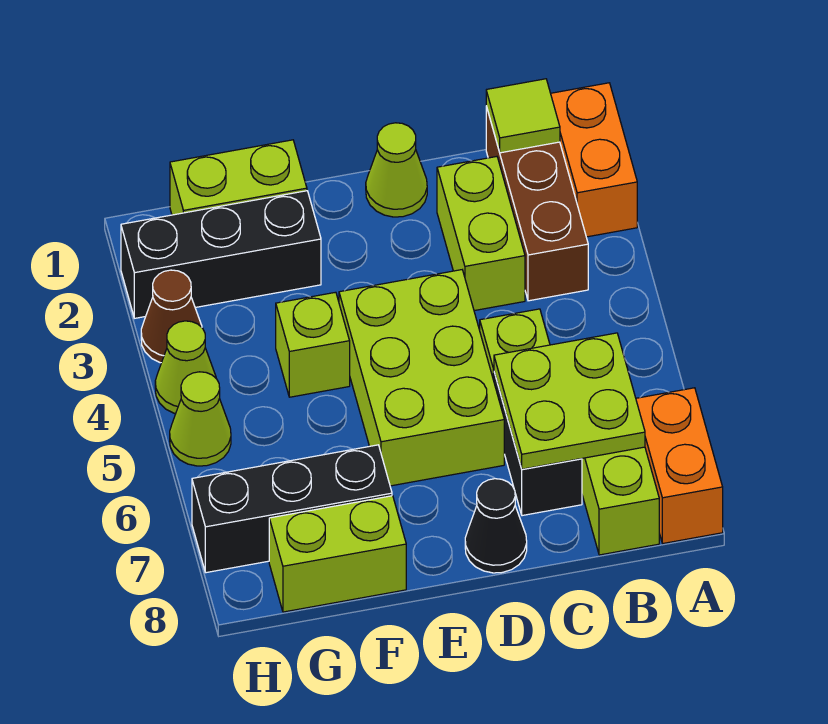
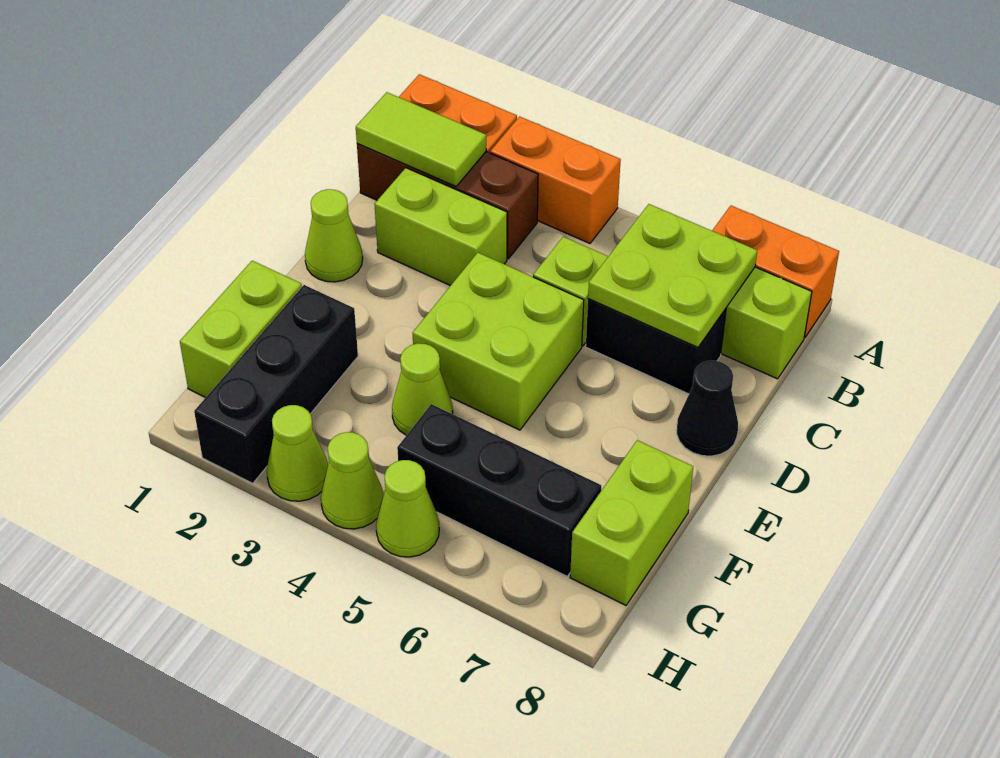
none -> orange 1x2 brick [490,117,621,243]
lime 1x1 tile [486,79,560,153] -> lime 1x2 tile [356,92,486,186]
lime 2x3 brick [339,270,504,486] -> lime 2x2 brick [413,253,584,430]
lime 1x1 brick [276,292,350,397] -> lime 1x1 cone [392,343,453,435]
black 1x3 brick [192,445,392,573] -> black 1x3 brick turned to [397,404,601,576]
brown 1x1 cone [141,270,202,363] -> lime 1x1 cone [267,405,328,501]

